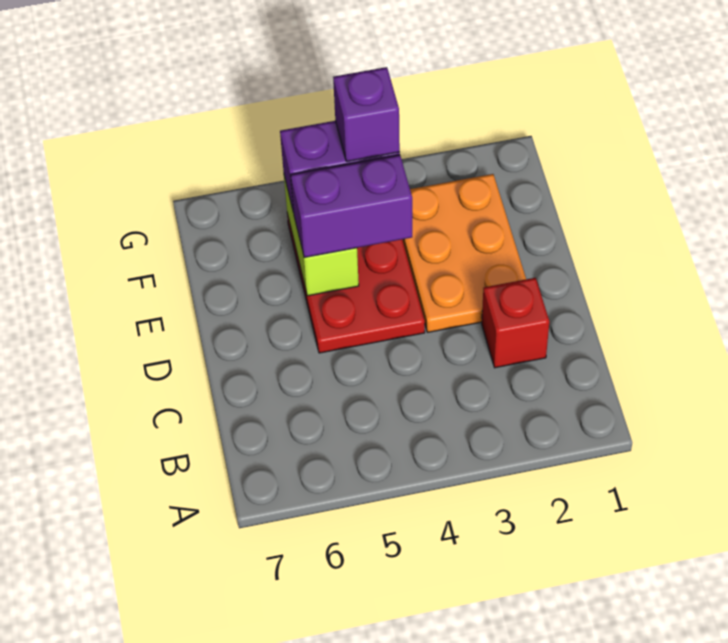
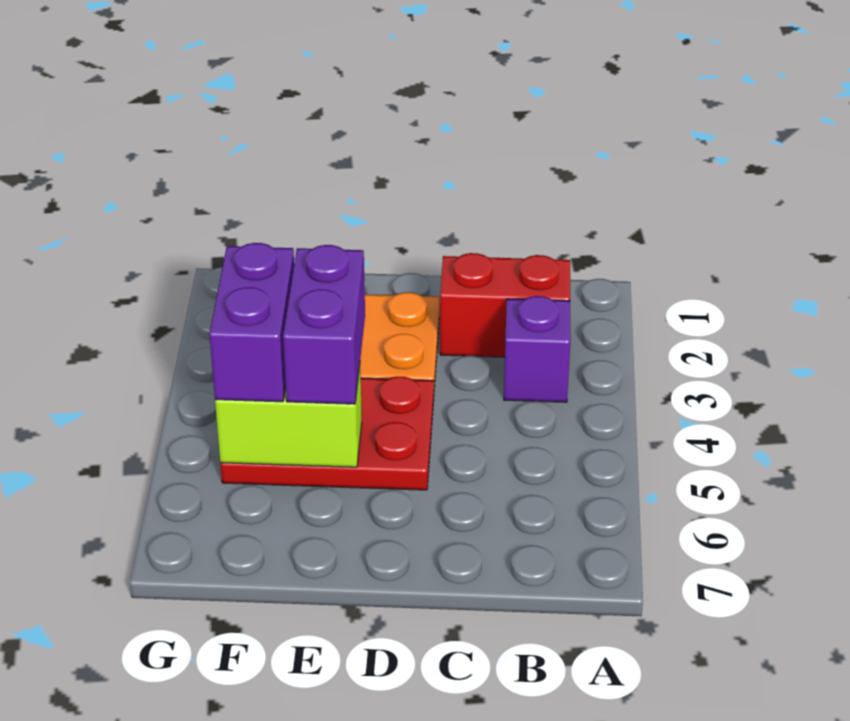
red 1x1 brick [482,278,549,368] -> red 1x2 brick [440,253,570,357]
purple 1x1 brick [333,67,400,162] -> purple 1x1 brick moved to [504,296,571,402]

